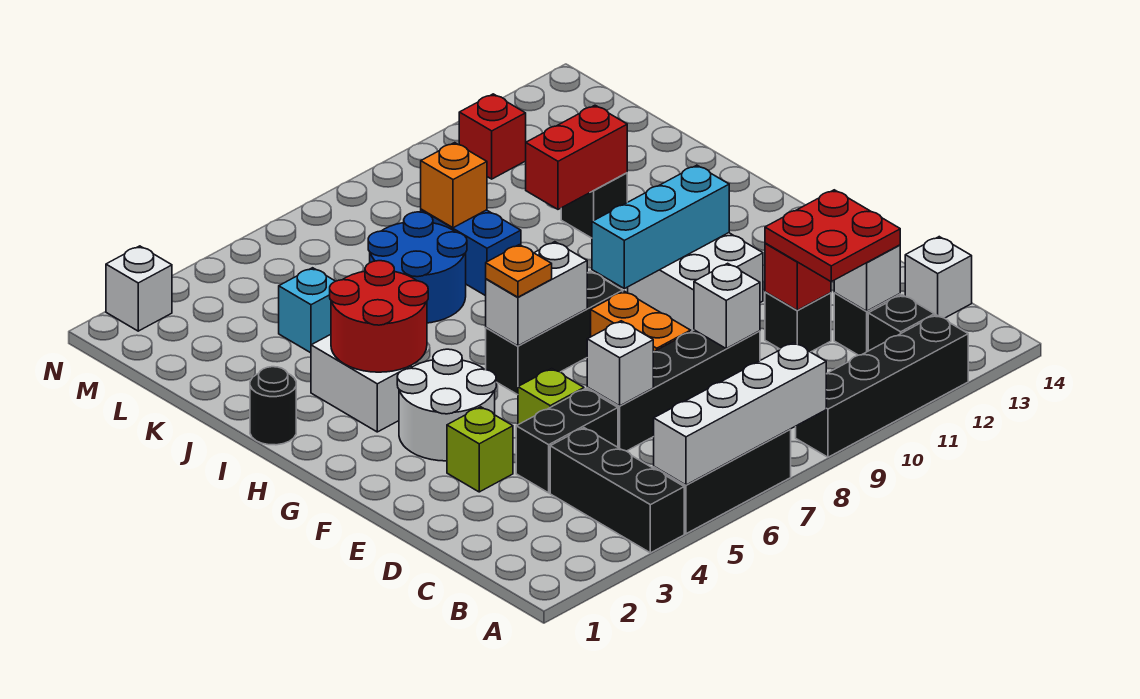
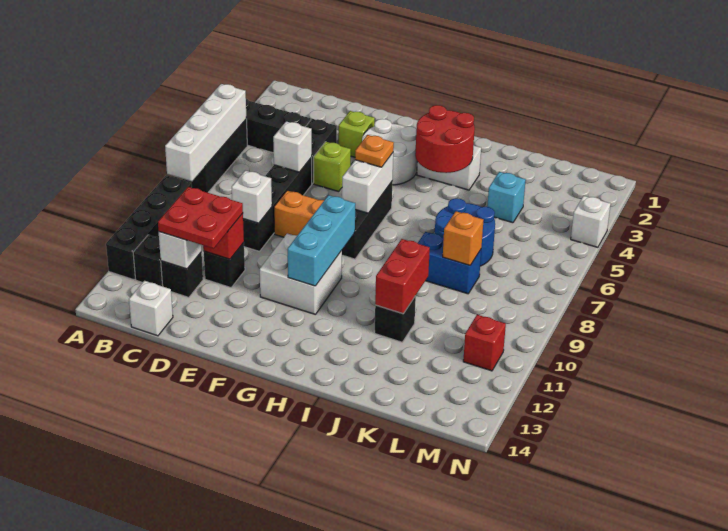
black 1x1 round brick [250,367,296,445] -> none
white 1x1 brick [106,246,172,331] -> white 1x1 brick moved to [571,196,611,247]

